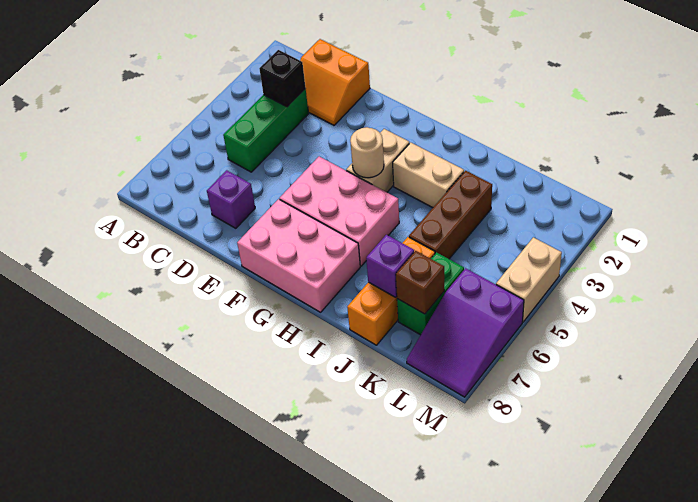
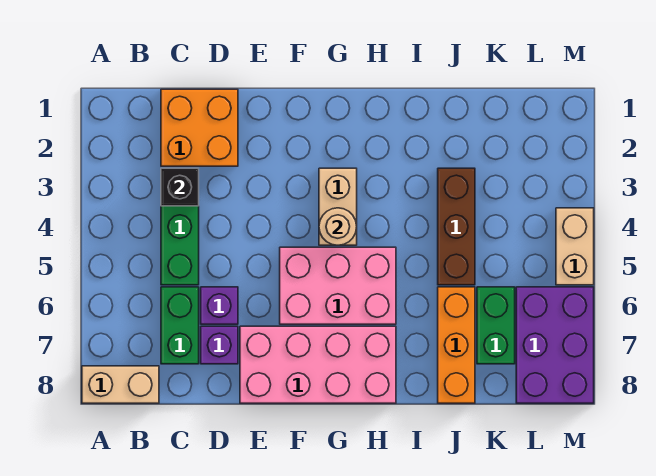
orange 2x2 slope [300,39,370,125] -> orange 2x2 brick [161,89,238,166]
none -> green 1x2 brick [161,287,199,364]
pink 2x3 brick [237,199,360,312] -> pink 2x4 brick [240,326,396,403]
tan 1x2 brick [393,143,464,208] -> tan 1x2 brick moved to [82,366,159,403]
purple 1x1 brick [366,235,414,297] -> purple 1x1 brick moved to [201,287,238,324]
brown 1x1 brick [396,251,444,314] -> none
purple 2x3 slope [407,268,524,397] -> purple 2x3 brick [516,287,594,403]

